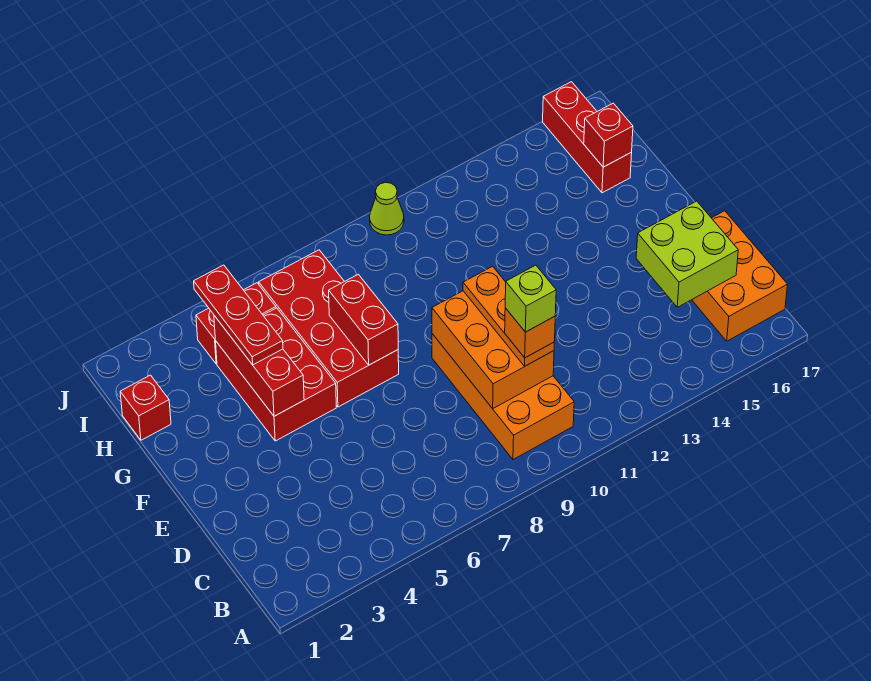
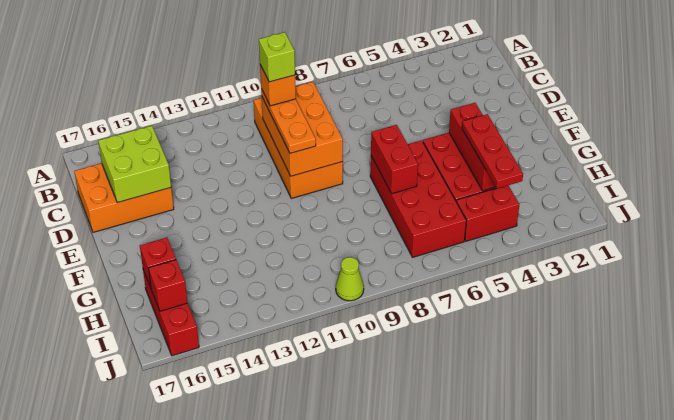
orange 2x3 brick [692,211,788,341] -> orange 2x3 brick turned to [74,163,174,232]
red 1x1 brick [120,375,171,440] -> red 1x1 brick moved to [148,260,187,311]

